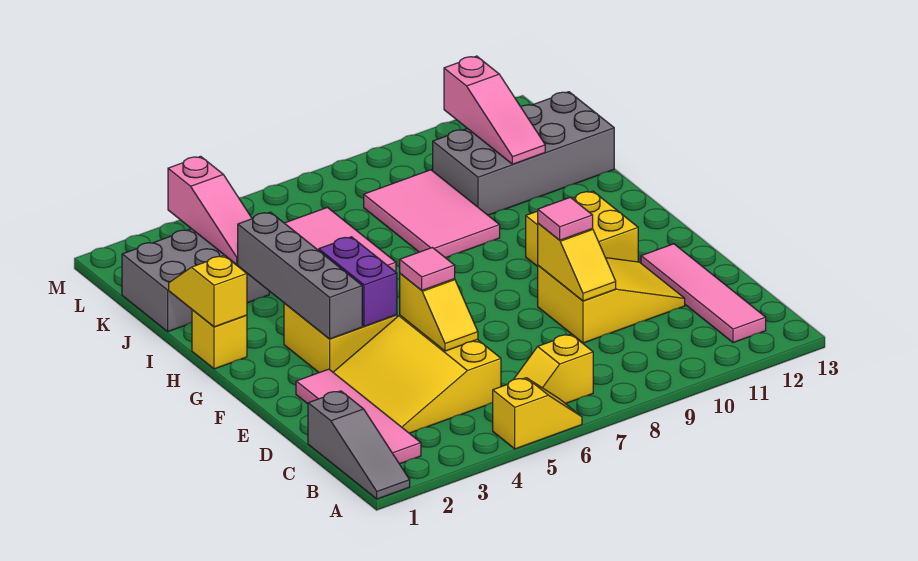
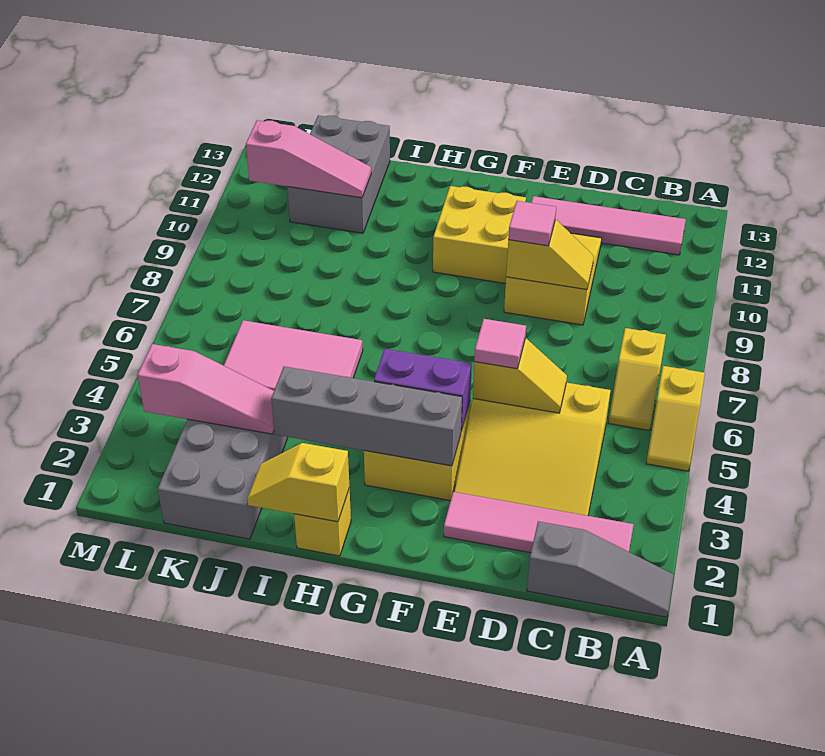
yellow 1x2 slope [493,378,582,449] -> yellow 1x2 slope turned to [646,366,705,471]
pink 2x3 tile [364,170,500,258] -> none
grey 2x4 brick [433,92,614,215] -> grey 2x3 brick [287,115,390,233]

